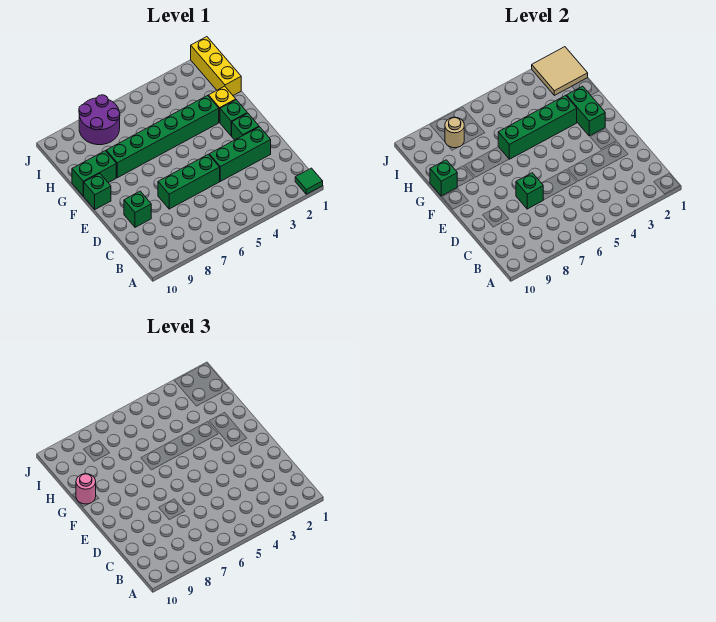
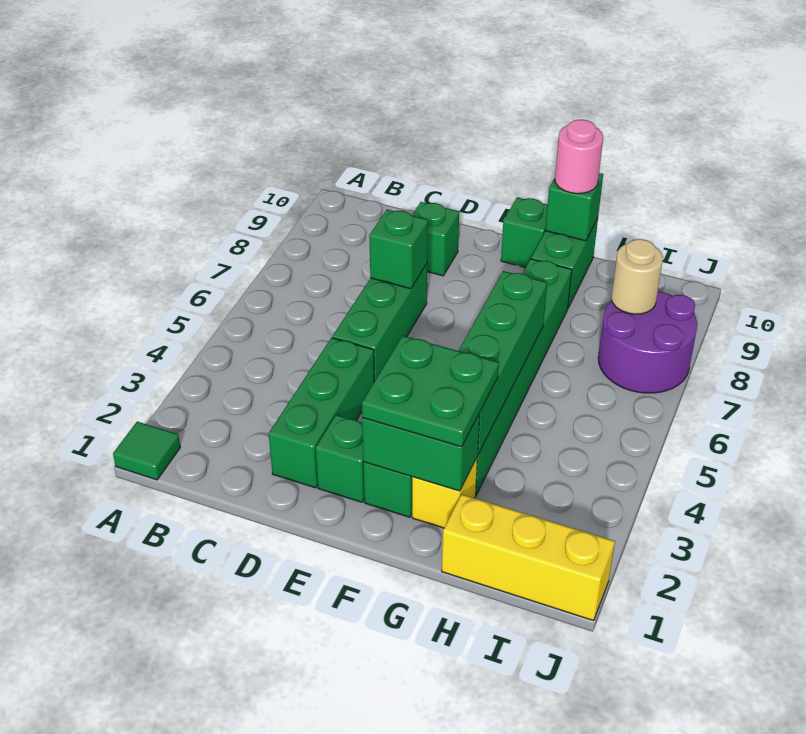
none -> green 2x2 plate [362,336,499,447]
tan 2x2 tile [532,47,588,95] -> none

